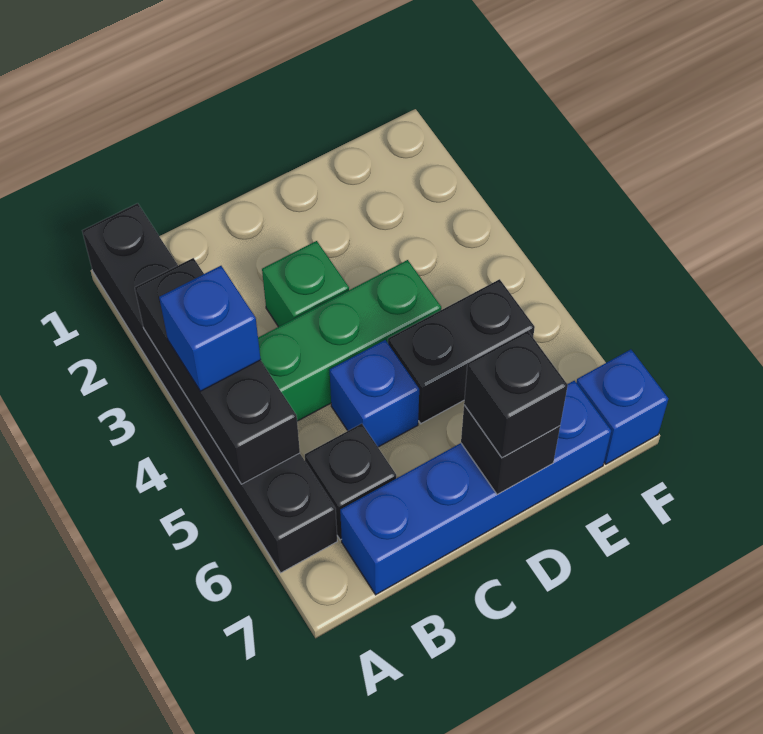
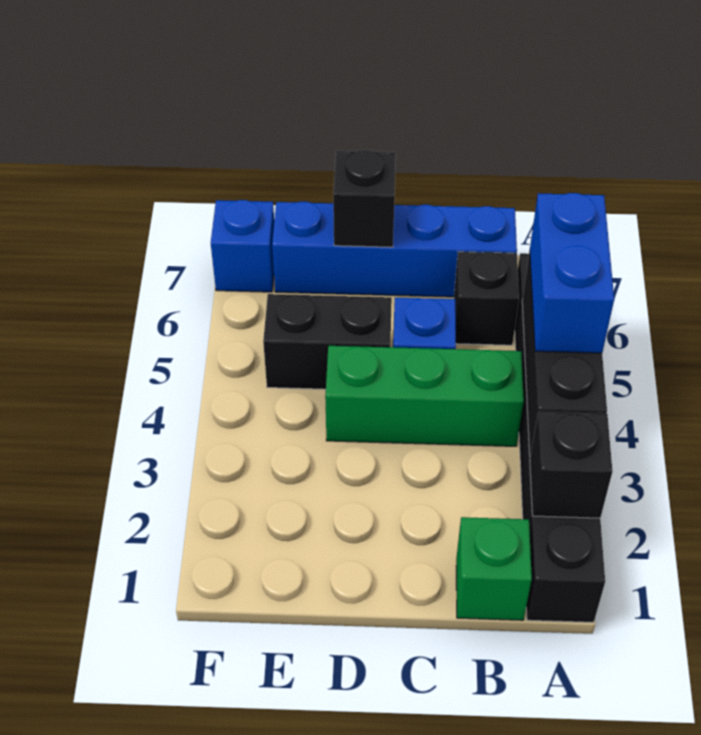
blue 1x1 brick [159,266,261,391] -> blue 1x2 brick [530,193,614,353]
green 1x1 brick [262,241,349,327] -> green 1x1 brick moved to [456,517,532,620]
black 1x1 brick [464,331,568,458] -> black 1x1 brick moved to [530,412,612,518]

